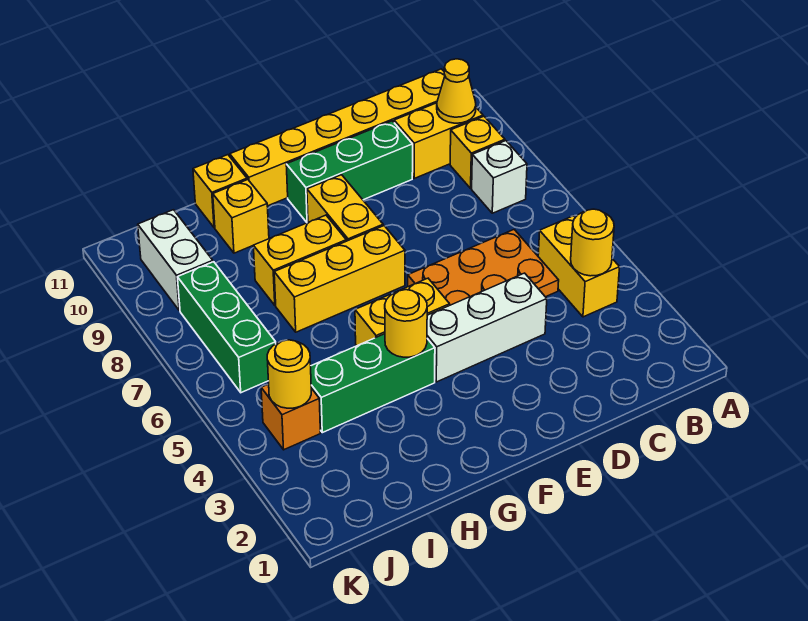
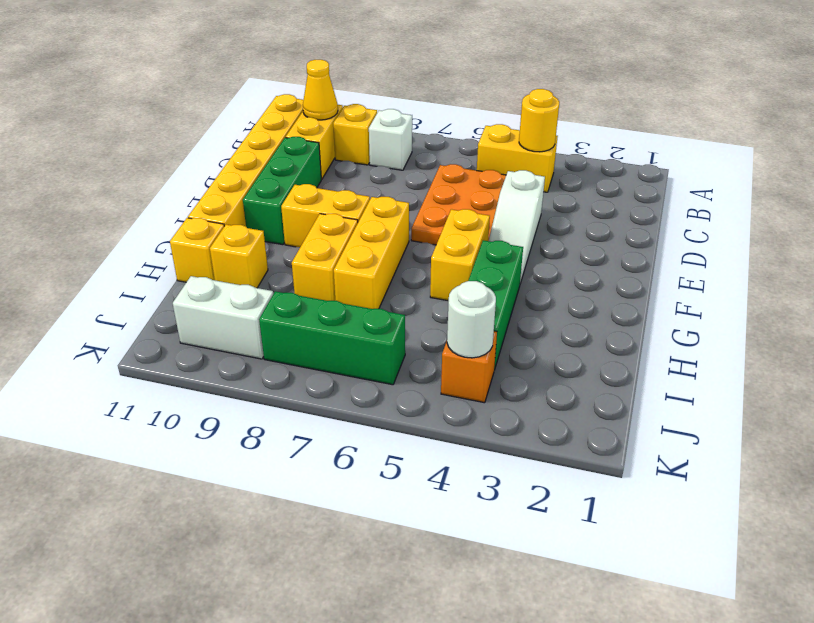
white 1x3 brick [427,273,547,382] -> white 1x3 slope [489,170,545,283]
yellow 1x1 round brick [385,290,427,357] -> none
yellow 1x1 round brick [267,340,311,408] -> white 1x1 round brick [447,281,496,358]

